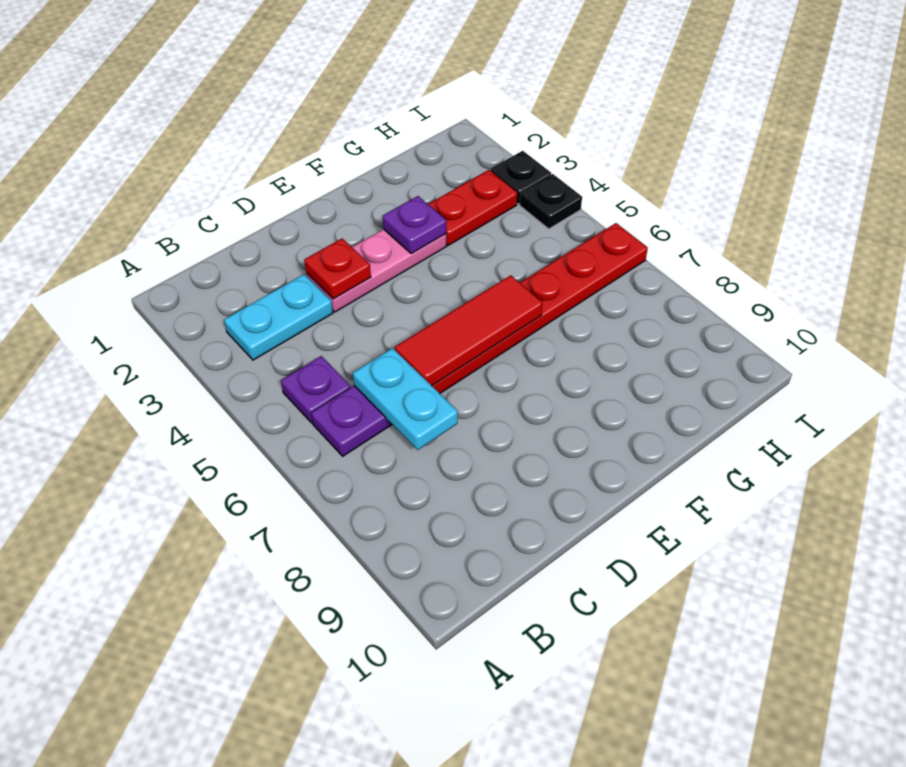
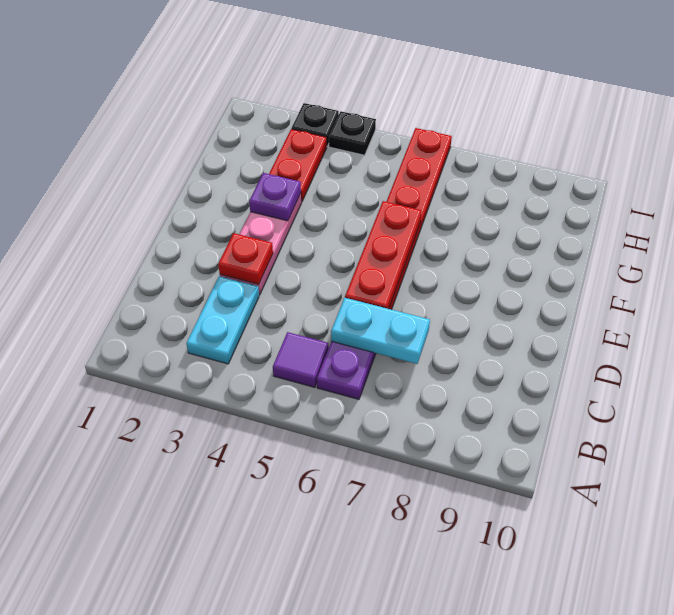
purple 1x1 plate [281,356,351,423] -> purple 1x1 tile [273,332,329,387]
red 1x3 tile [395,275,543,386] -> red 1x3 plate [345,201,422,309]

